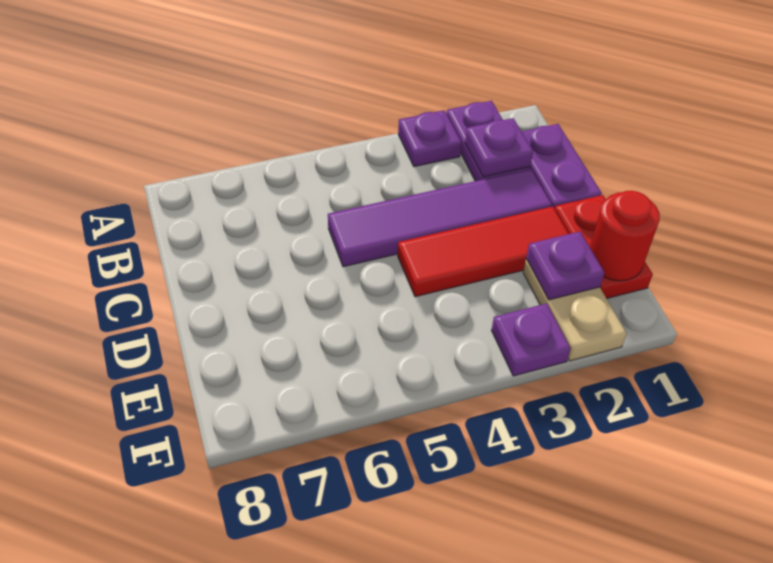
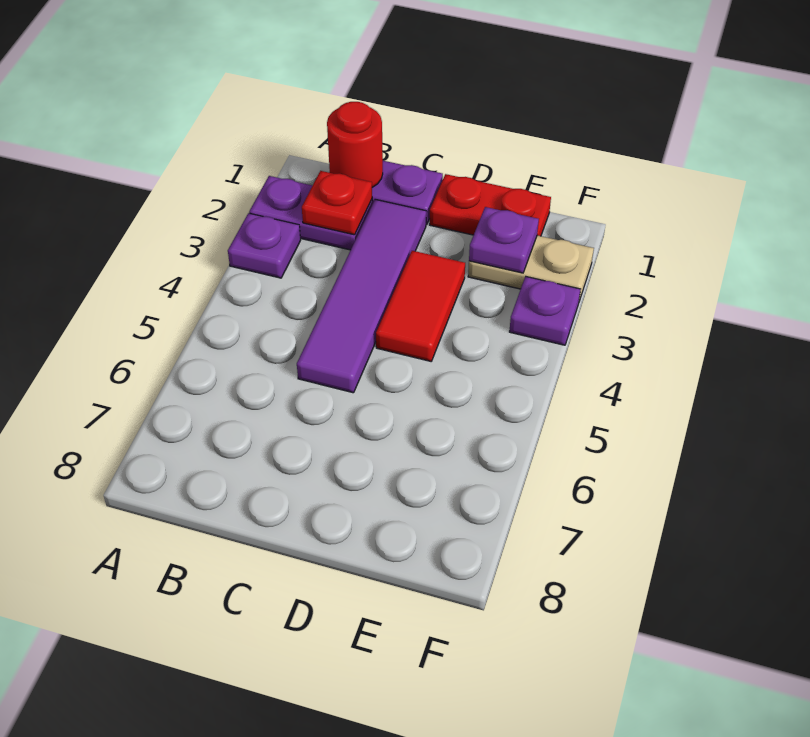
purple 1x1 plate [465,118,533,177] -> red 1x1 plate [302,171,372,235]
red 1x3 tile [398,207,569,297] -> red 1x2 tile [376,251,465,361]
red 1x1 round brick [590,191,660,281] -> red 1x1 round brick moved to [327,102,383,187]

